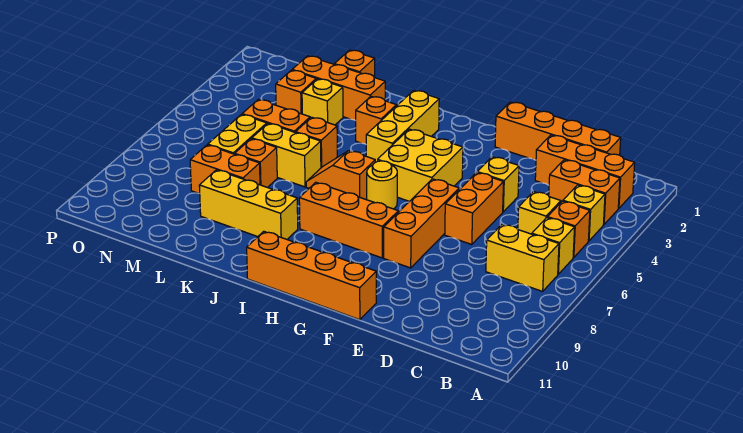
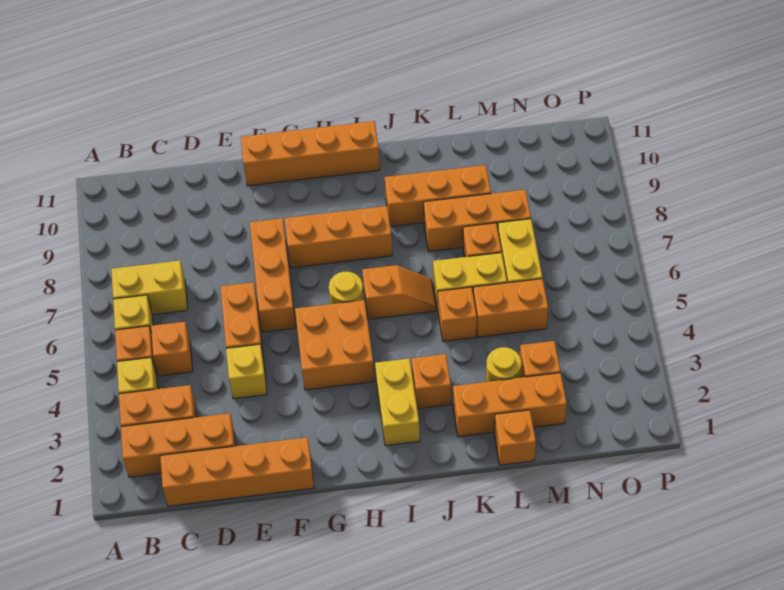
yellow 1x1 brick [518,191,561,234] -> orange 1x1 brick [151,322,193,376]
yellow 2x2 brick [378,129,463,201] -> orange 2x2 brick [295,300,374,390]
yellow 1x3 brick [366,90,439,162] -> yellow 1x2 brick [375,359,420,446]
yellow 1x3 brick [199,170,298,239] -> orange 1x3 brick [385,165,491,227]
yellow 1x1 brick [302,79,343,125] -> yellow 1x1 round brick [486,347,521,382]
orange 1x2 brick [190,145,260,194] -> orange 1x3 brick [424,190,531,251]

